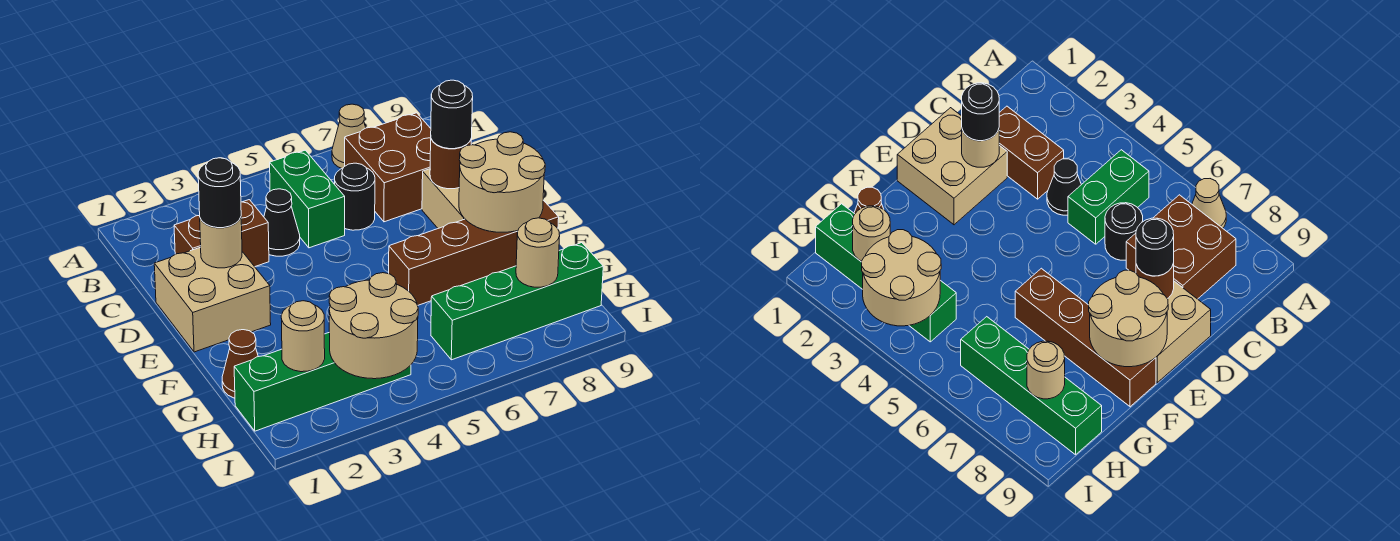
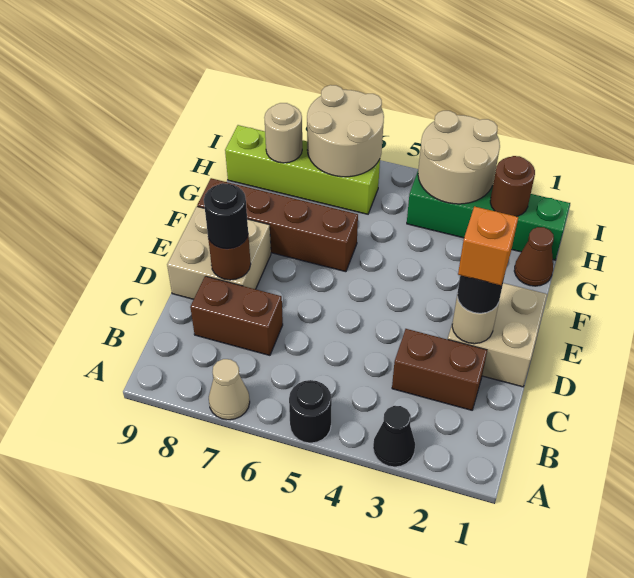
green 1x2 brick [270,150,345,248] -> none
brown 2x2 brick [345,113,431,222] -> brown 1x2 brick [190,276,283,355]
black 1x1 cone [264,189,300,256] -> black 1x1 cone moved to [373,406,415,467]
black 1x1 round brick [335,163,375,230] -> black 1x1 round brick moved to [289,380,332,443]
none -> orange 1x1 brick [458,206,518,285]
tan 2x2 round brick [459,132,545,232] -> tan 2x2 round brick moved to [307,85,384,177]
tan 1x1 round brick [281,301,325,372] -> brown 1x1 round brick [490,156,535,217]
green 1x4 brick [431,243,603,360] -> lime 1x4 brick [225,125,380,214]

